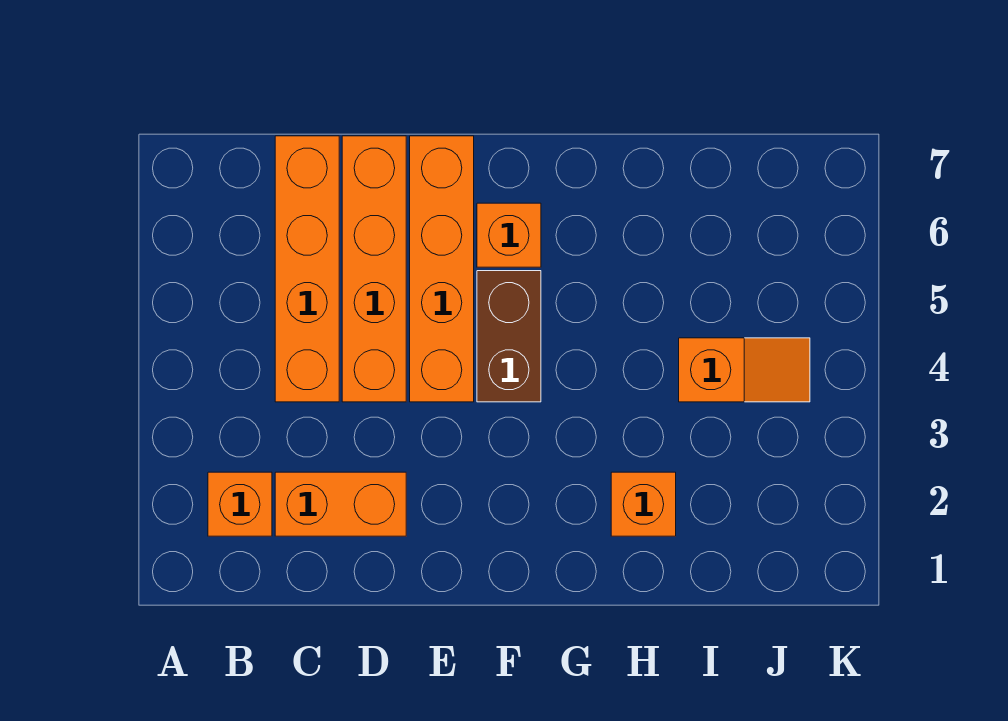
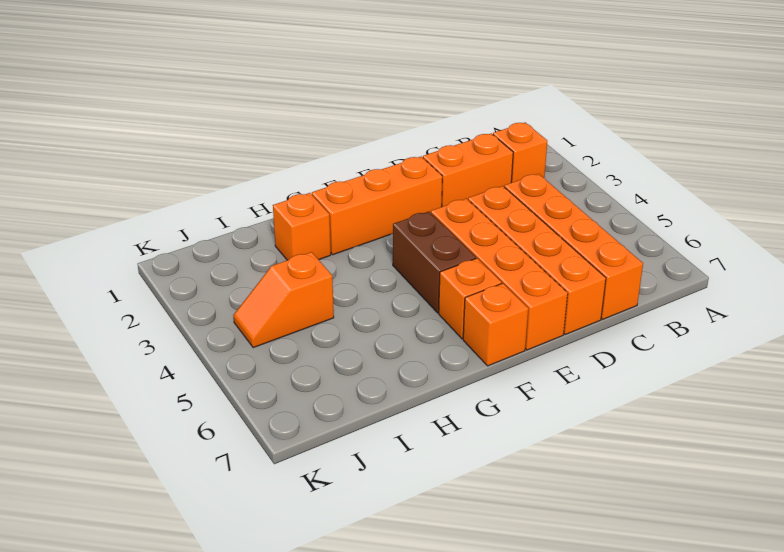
none -> orange 1x3 brick [312,156,442,255]
none -> orange 1x1 brick [463,283,528,366]

